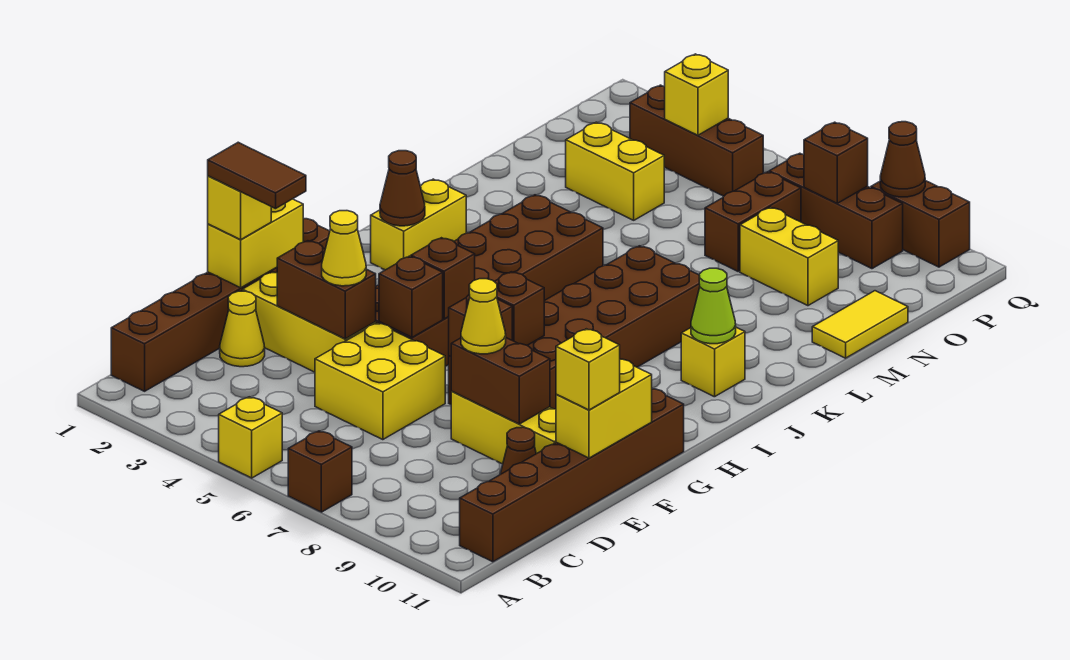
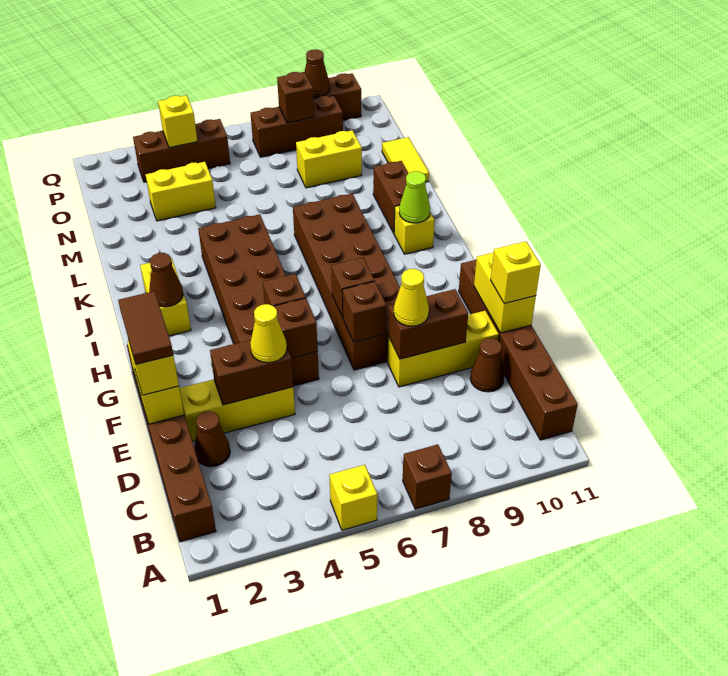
yellow 1x1 cone [220,291,265,367] -> brown 1x1 cone [194,411,230,467]
yellow 2x2 brick [315,323,445,440] -> none
brown 1x2 tile [208,142,306,209] -> brown 1x2 tile turned to [118,291,173,364]
brown 1x2 brick [705,172,801,271] -> brown 1x2 brick moved to [373,161,408,233]

